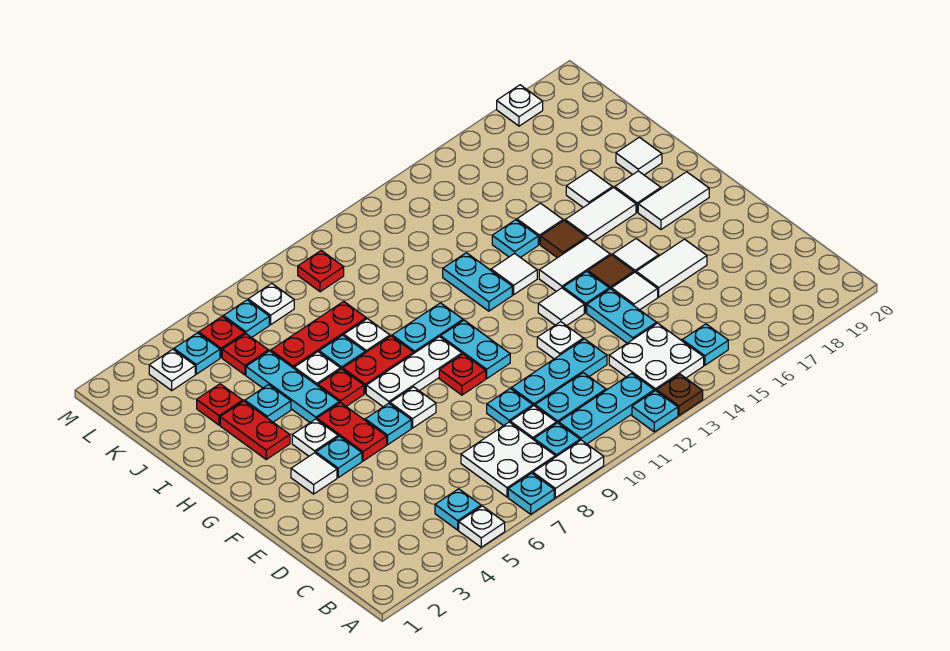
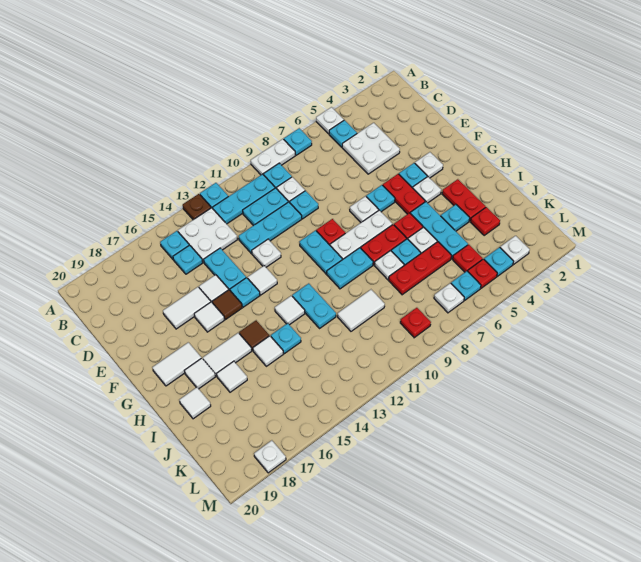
white 2x2 plate [461,422,555,497] -> white 2x2 plate moved to [342,123,400,174]
none -> cyan 1x1 plate [173,245,203,274]
white 1x1 tile [291,453,337,494] -> white 1x1 plate [415,152,443,178]
white 1x2 tile [539,238,610,291] -> white 1x2 tile moved to [338,290,385,331]

